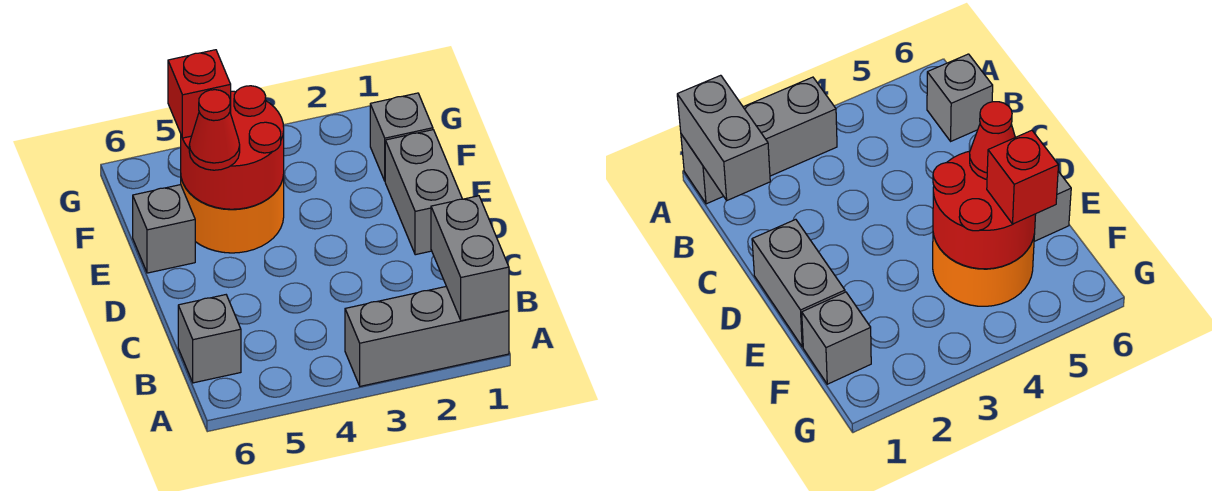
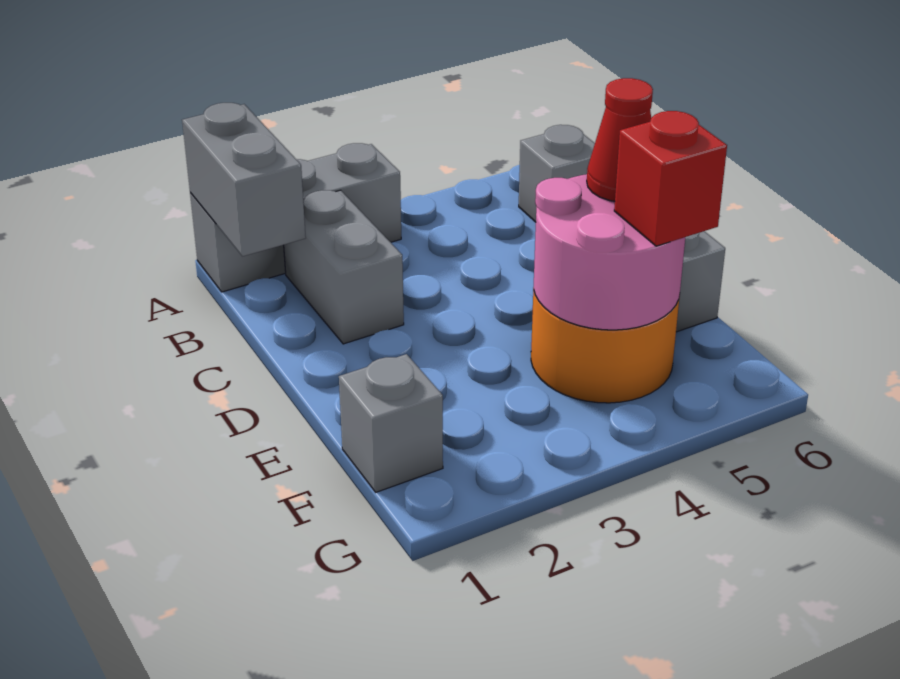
grey 1x2 brick [385,130,462,255] -> grey 1x2 brick moved to [284,190,404,344]
red 2x2 round brick [181,86,284,209] -> pink 2x2 round brick [534,174,685,330]

